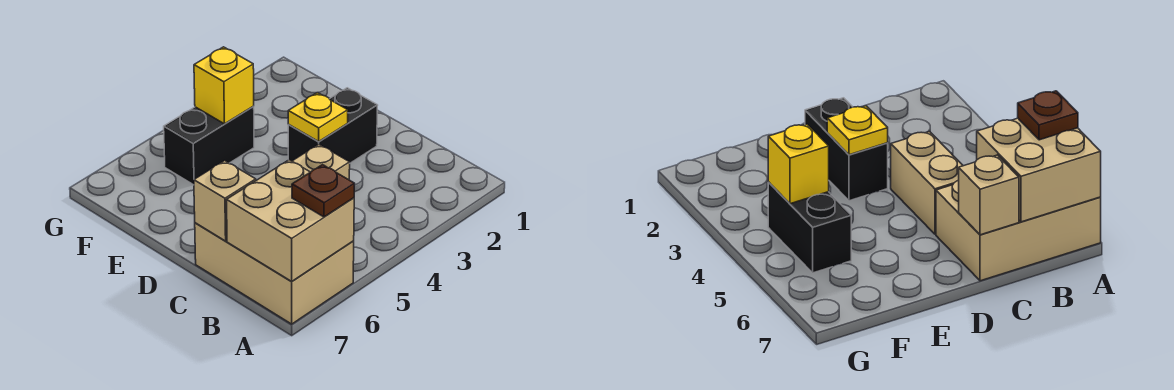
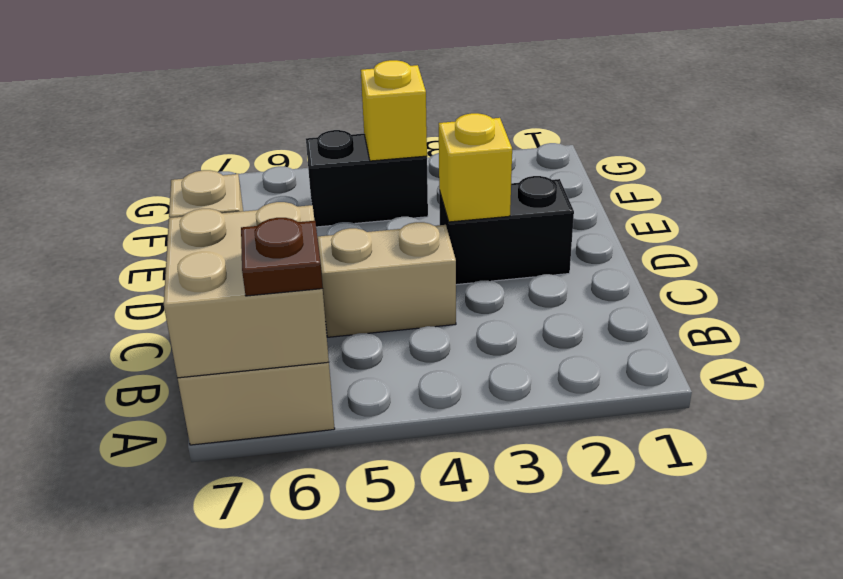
yellow 1x1 plate [288,93,348,141] -> yellow 1x1 brick [439,113,512,222]

